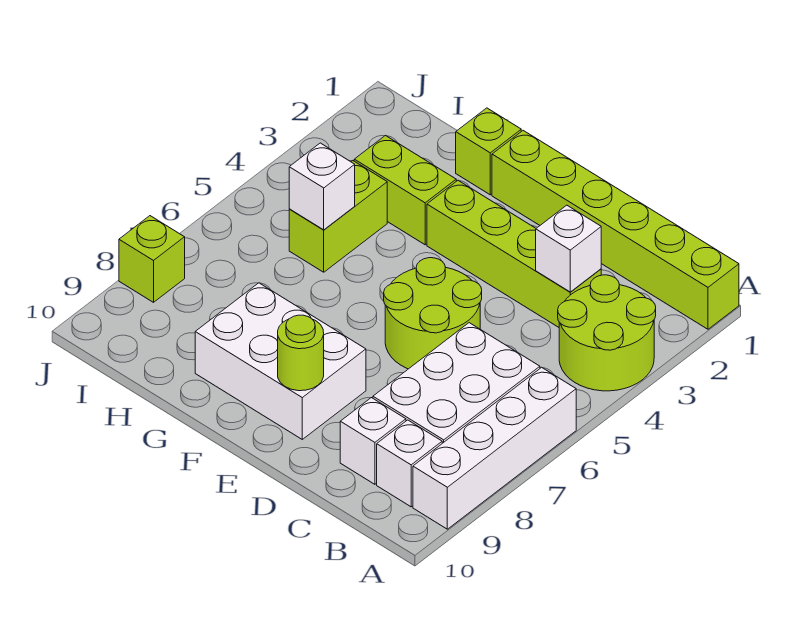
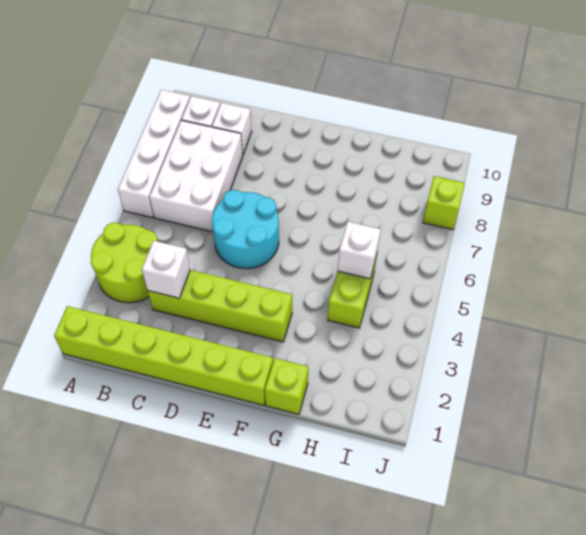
lime 2x2 round brick [384,258,482,369] -> cyan 2x2 round brick [212,190,279,269]
white 2x3 brick [195,283,366,439] -> none
lime 1x1 round brick [278,315,324,391] -> none
lime 1x2 brick [354,136,456,245] -> none

